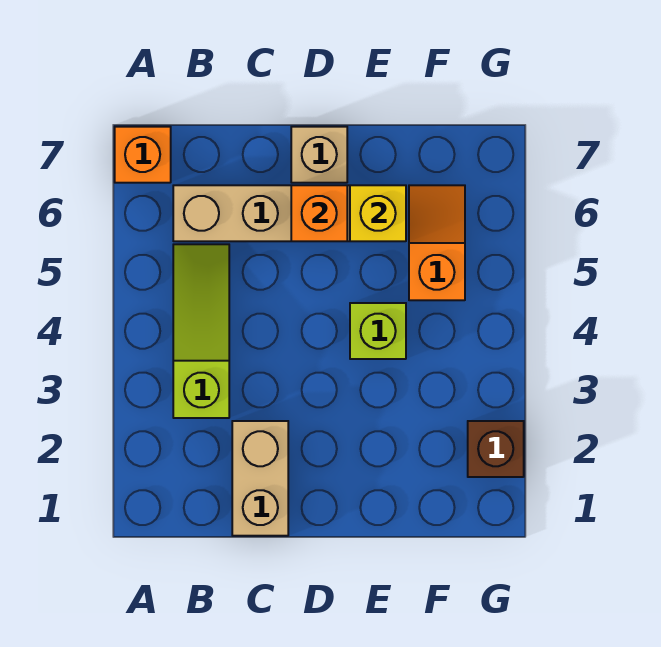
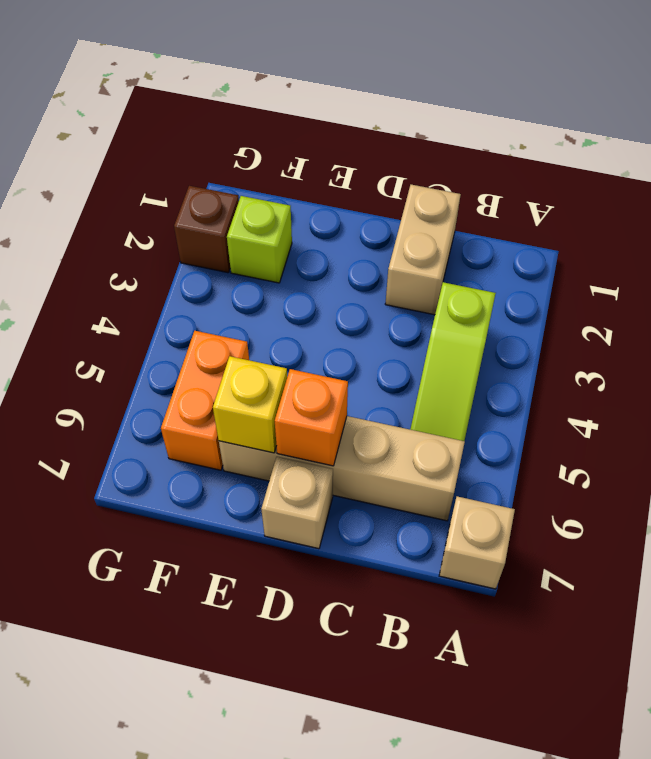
orange 1x1 brick [115,127,171,183] -> tan 1x1 brick [439,496,515,589]
lime 1x1 brick [350,303,406,359] -> lime 1x1 brick moved to [227,196,292,283]
orange 1x2 slope [409,185,465,300] -> orange 1x2 brick [161,331,249,470]

